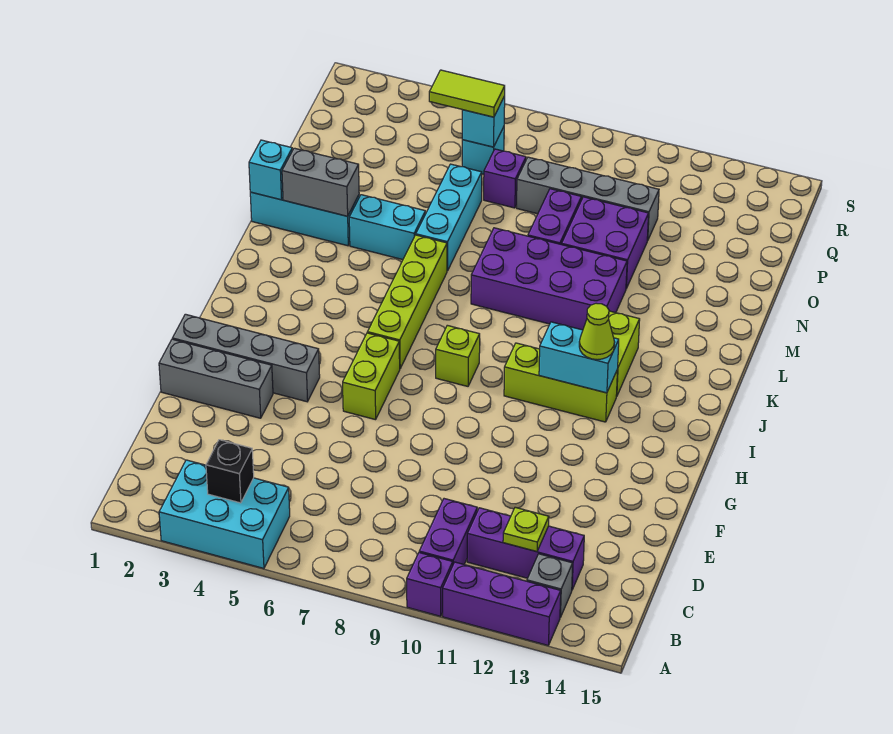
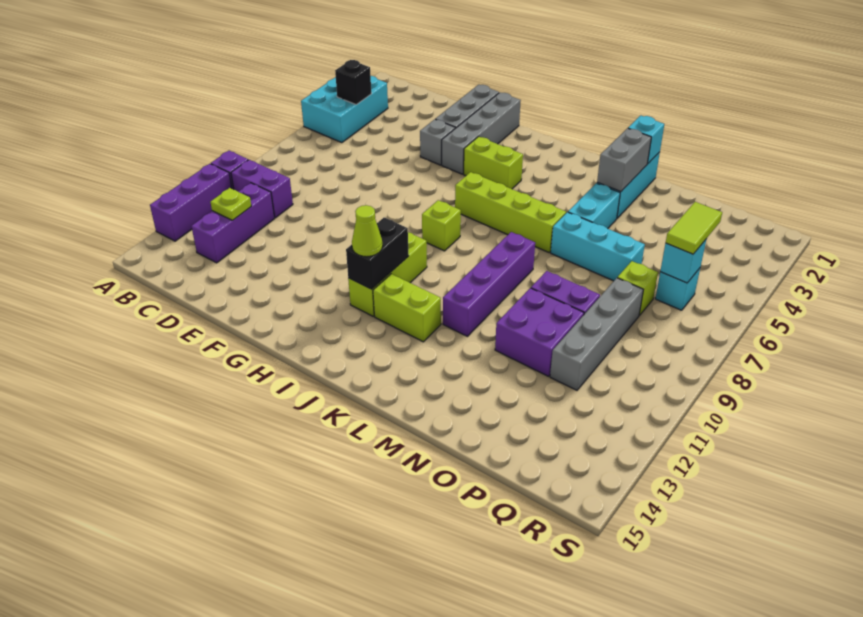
grey 1x1 brick [527,554,573,617] -> grey 1x1 brick moved to [420,119,455,165]
lime 1x2 brick [343,333,400,420] -> lime 1x2 brick moved to [464,137,523,189]
cyan 1x2 brick [539,322,619,393] -> black 1x2 brick [346,218,409,289]
purple 2x4 brick [471,228,627,330] -> purple 1x4 brick [443,232,535,336]
purple 1x1 brick [484,149,526,208] -> lime 1x1 brick [617,261,658,315]

